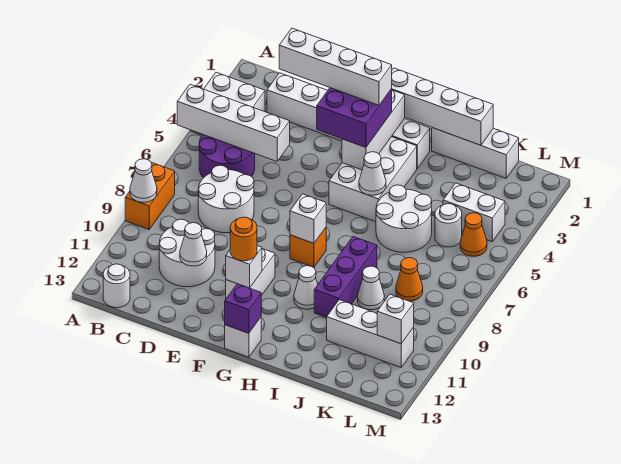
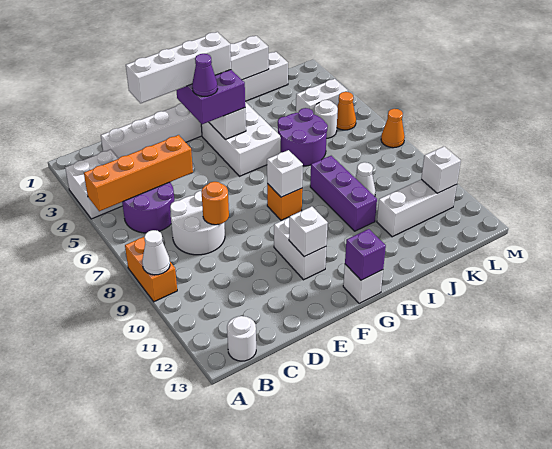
white 1x4 brick [177,84,290,161] -> orange 1x4 brick [84,135,193,211]
white 2x2 round brick [159,219,215,287] -> none
white 1x1 cone [180,223,207,266] -> none
none -> purple 1x1 cone [192,54,217,96]
orange 1x1 round brick [230,217,257,261] -> orange 1x1 round brick moved to [201,182,229,225]
white 1x1 cone [359,152,386,195] -> none
white 1x1 cone [294,266,318,309] -> none
white 2x2 round brick [376,185,432,252] -> purple 2x2 round brick [278,108,328,166]
orange 1x1 cone [396,258,423,301] -> orange 1x1 cone moved to [381,109,405,148]

